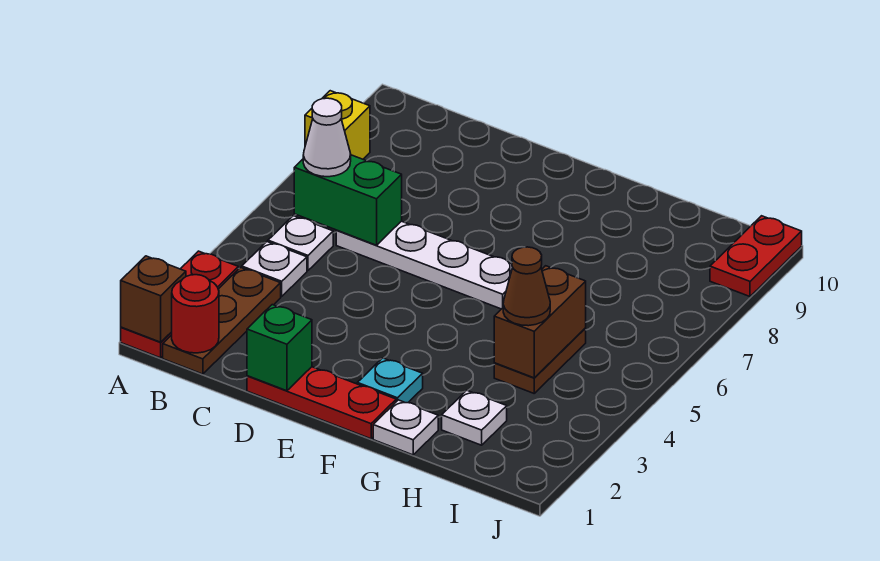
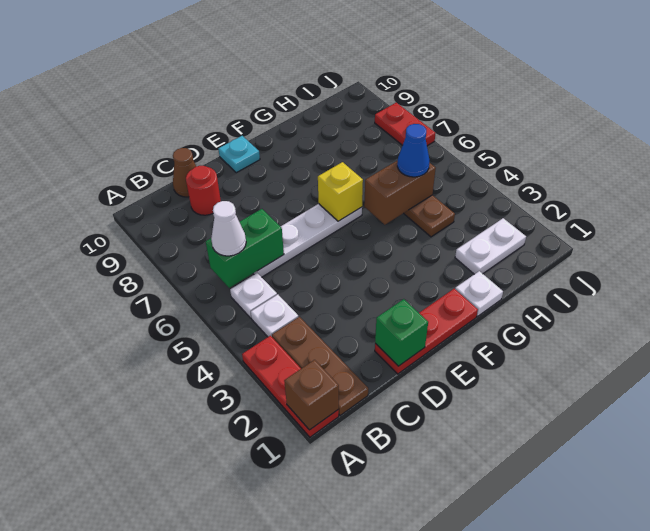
yellow 1x1 brick [305,91,370,159] -> yellow 1x1 brick moved to [318,162,363,221]
red 1x1 round brick [172,275,219,353] -> red 1x1 round brick moved to [186,166,221,215]
cyan 1x1 plate [357,358,423,403] -> cyan 1x1 plate moved to [219,136,260,173]
white 1x1 plate [442,390,507,445] -> white 1x2 plate [455,218,526,274]
brown 1x2 brick [494,266,586,378] -> brown 1x2 brick turned to [364,160,436,225]
brown 1x1 cone [503,247,550,326] -> brown 1x1 cone moved to [173,148,196,197]
none -> blue 1x1 cone [397,124,430,177]
red 1x2 plate [710,216,802,297] -> red 1x2 plate moved to [375,103,435,146]

